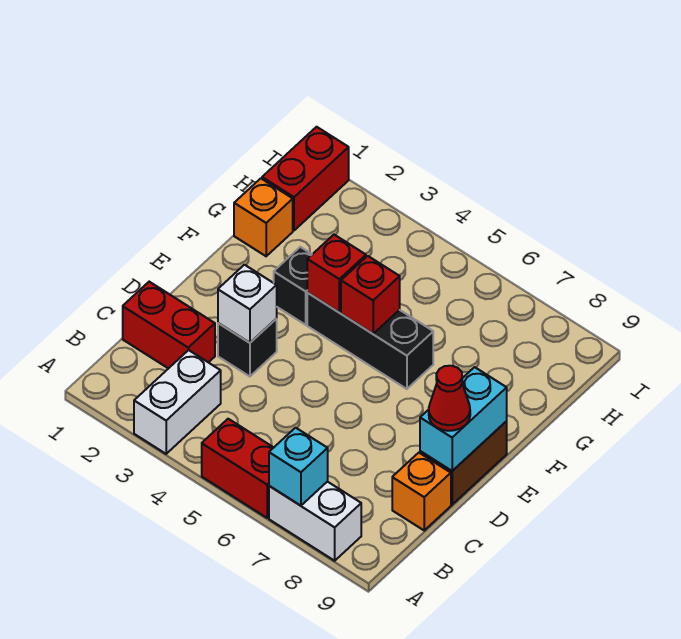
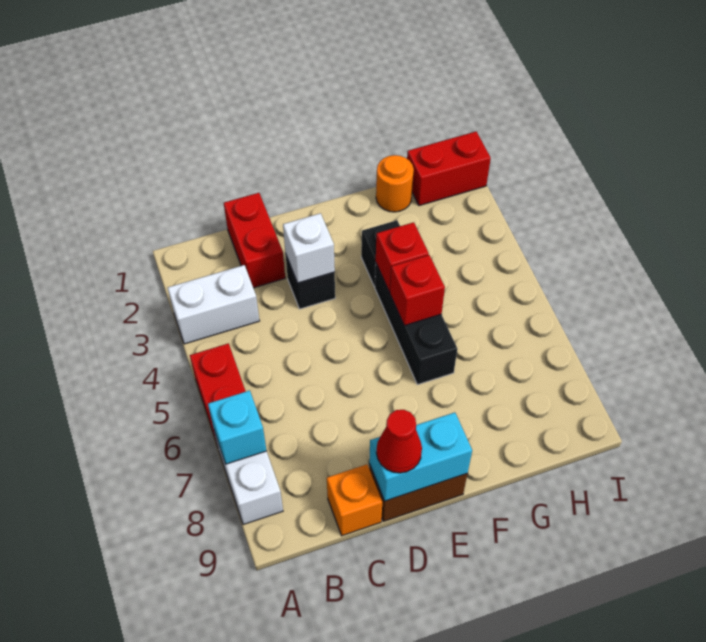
orange 1x1 brick [234,178,293,256] -> orange 1x1 round brick [376,155,414,212]

